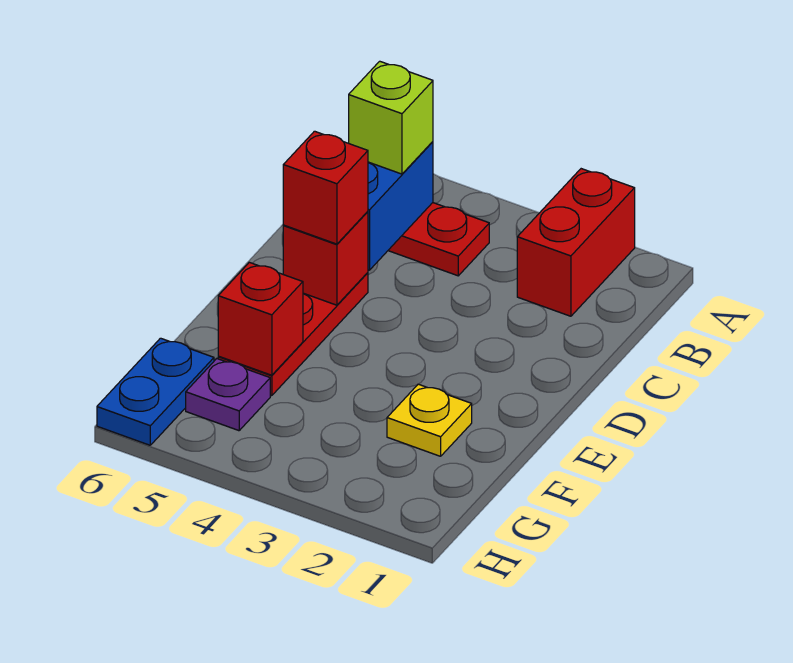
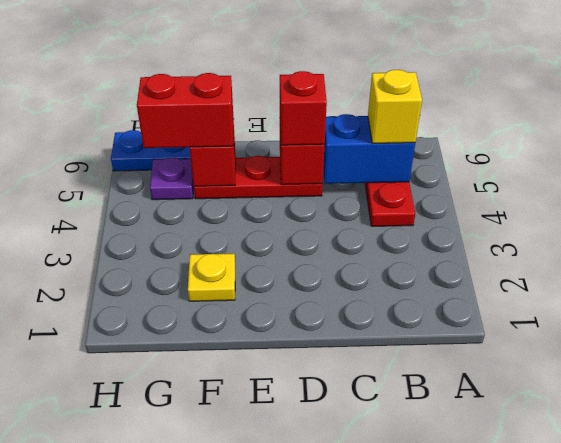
red 1x2 brick [517,169,635,316] -> red 1x2 brick moved to [137,73,234,148]
lime 1x1 brick [349,61,433,174] -> yellow 1x1 brick [368,70,422,143]

